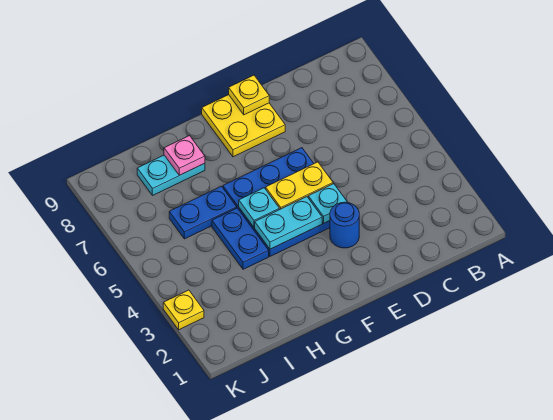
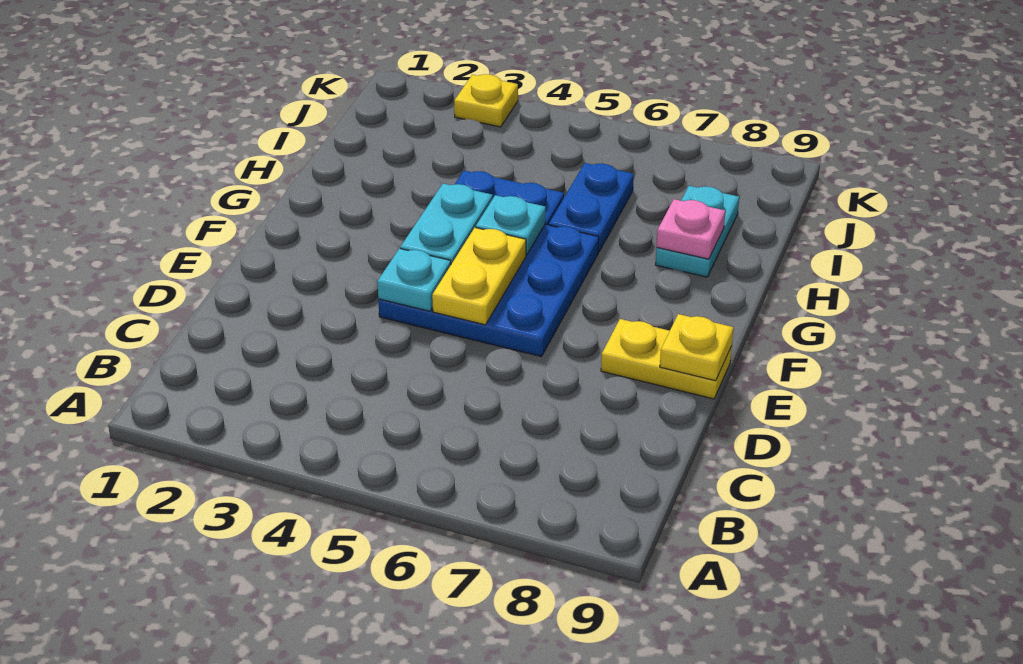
blue 1x1 round brick [330,202,359,248] -> none
yellow 2x2 plate [202,95,285,157] -> yellow 1x2 plate [601,319,732,399]

